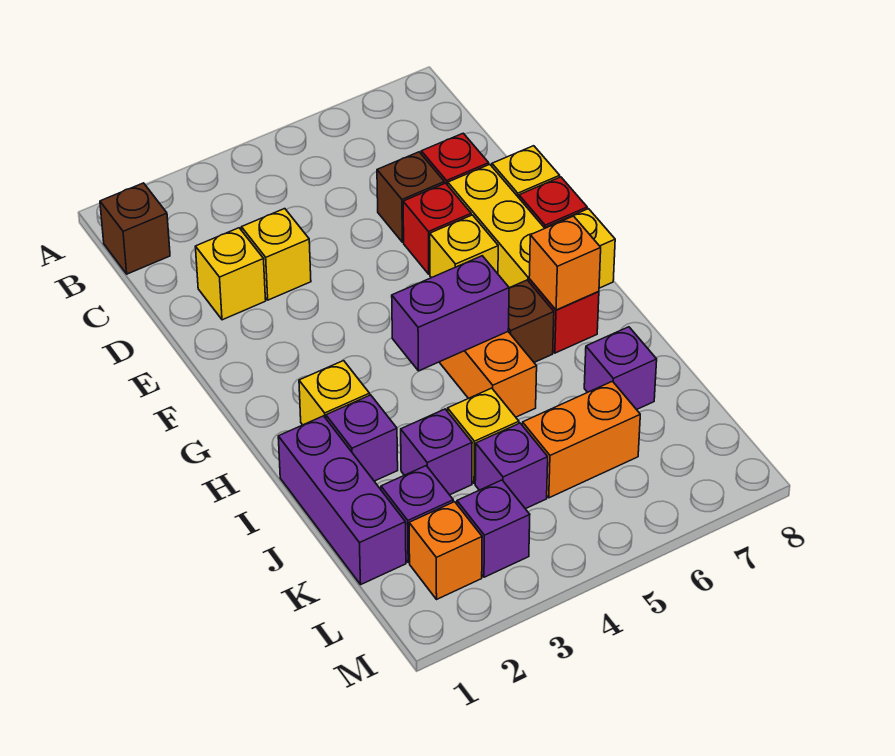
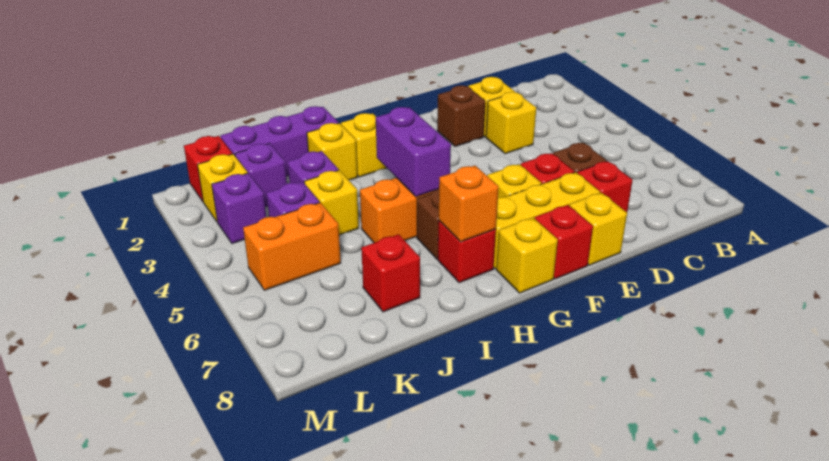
brown 1x1 brick [100,183,170,274] -> brown 1x1 brick moved to [437,85,485,147]
purple 1x1 brick [326,395,398,481] -> yellow 1x1 brick [307,123,358,180]
purple 1x1 brick [584,327,657,410] -> red 1x1 brick [361,234,420,312]
orange 1x2 brick [522,381,640,498] -> orange 1x2 brick turned to [243,203,341,290]
none -> red 1x1 brick [184,136,233,201]
orange 1x1 brick [409,502,482,599] -> yellow 1x1 brick [197,154,248,222]

